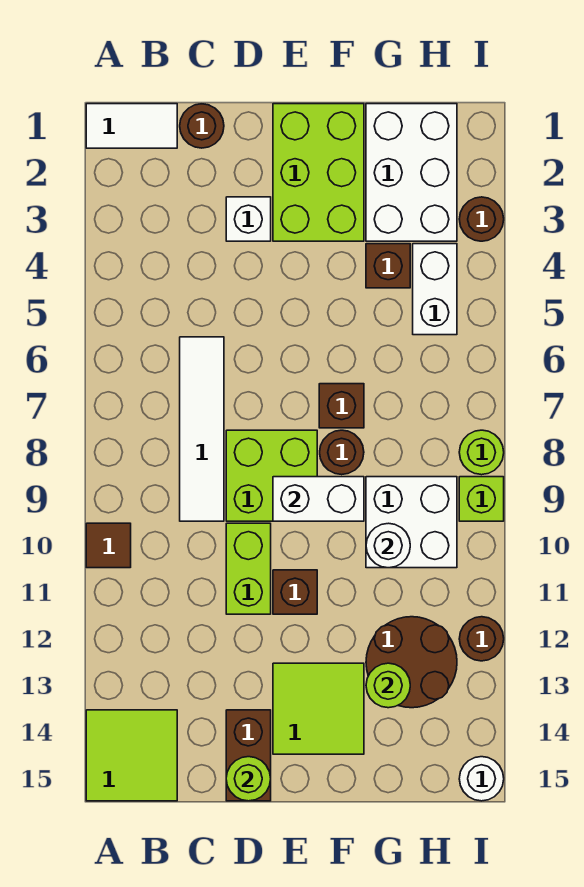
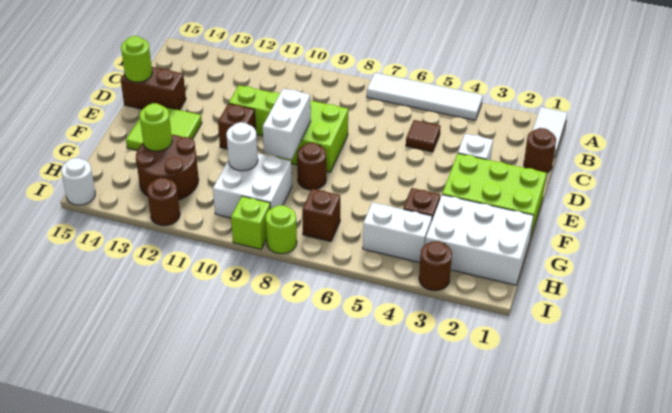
brown 1x1 tile [86,523,131,568] -> brown 1x1 tile moved to [406,120,441,152]
lime 2x2 tile [86,710,177,801] -> none
white 1x4 tile [180,337,224,521] -> white 1x4 tile moved to [367,73,483,120]
brown 1x1 brick [319,384,364,428] -> brown 1x1 brick moved to [302,189,340,241]

